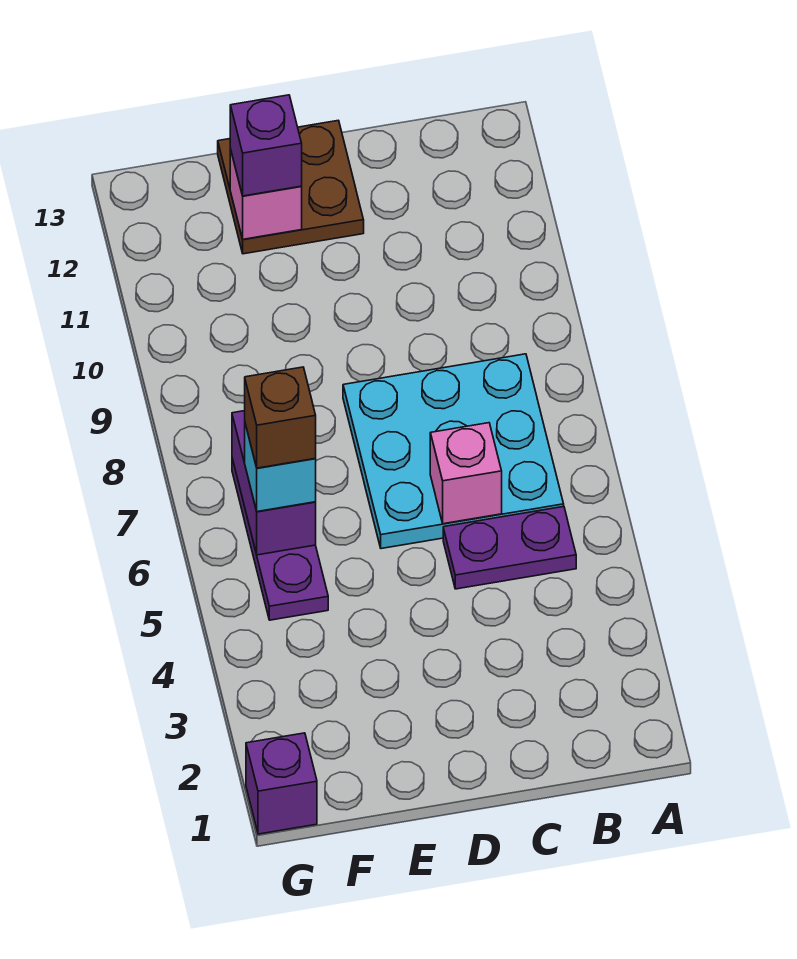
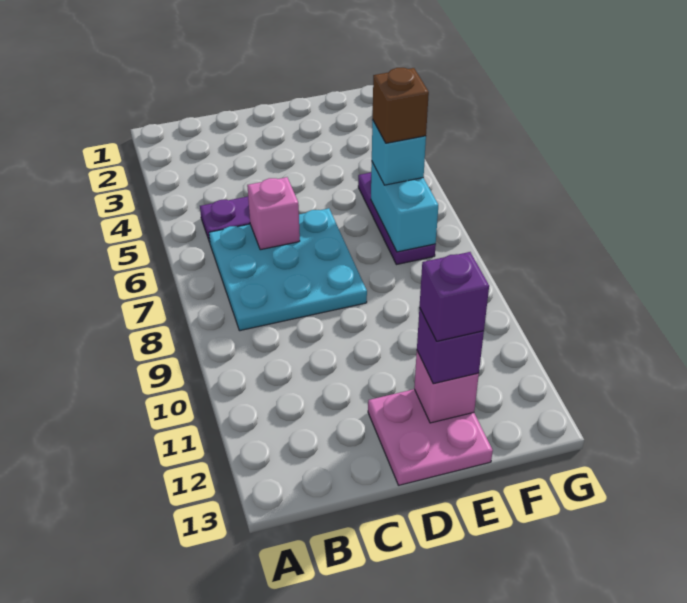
brown 2x2 plate [218,120,364,254] -> pink 2x2 plate [368,389,493,485]
purple 1x2 brick [232,411,316,555] -> cyan 1x2 brick [371,162,438,252]
purple 1x1 brick [246,733,317,834] -> purple 1x1 brick moved to [420,252,489,341]

